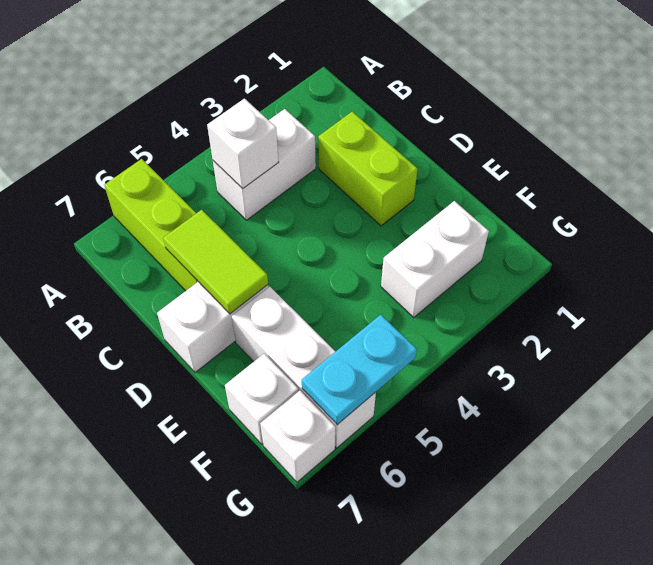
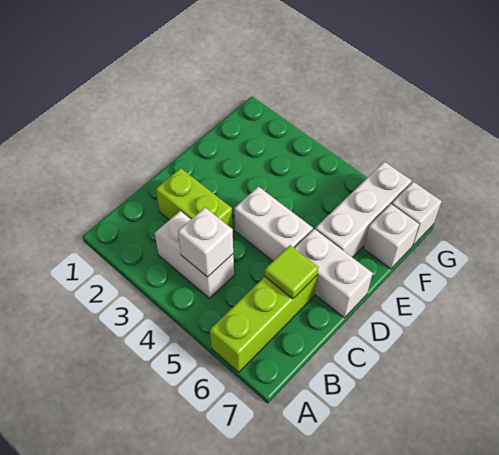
lime 1x2 brick [318,112,418,226] -> lime 1x2 brick turned to [156,168,233,229]
lime 1x2 tile [163,210,268,314] -> lime 1x1 tile [265,245,318,299]
white 1x2 brick [381,201,489,317] -> white 1x2 brick moved to [234,187,313,261]
cyan 1x2 plate [302,315,417,425] -> none

